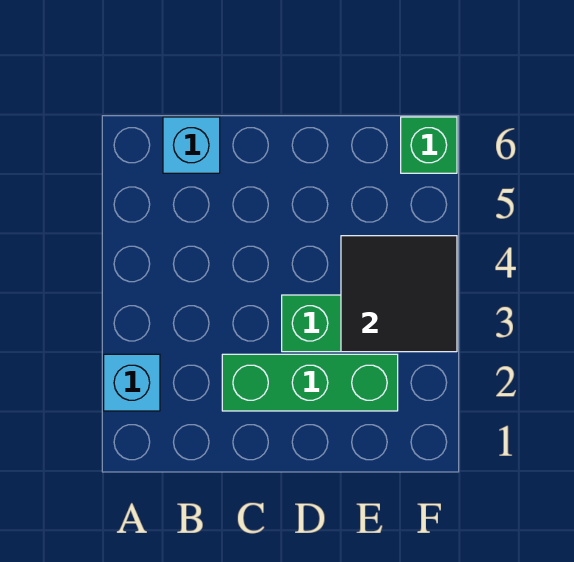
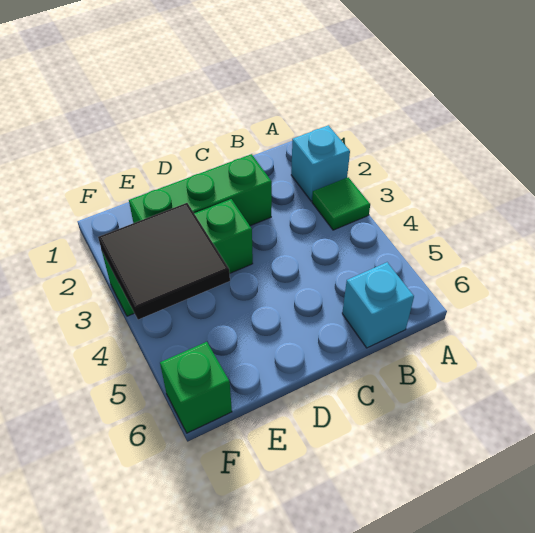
none -> green 1x1 tile [312,177,370,230]

